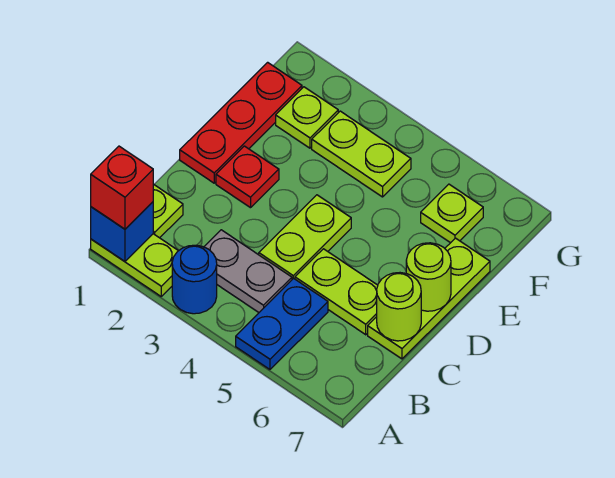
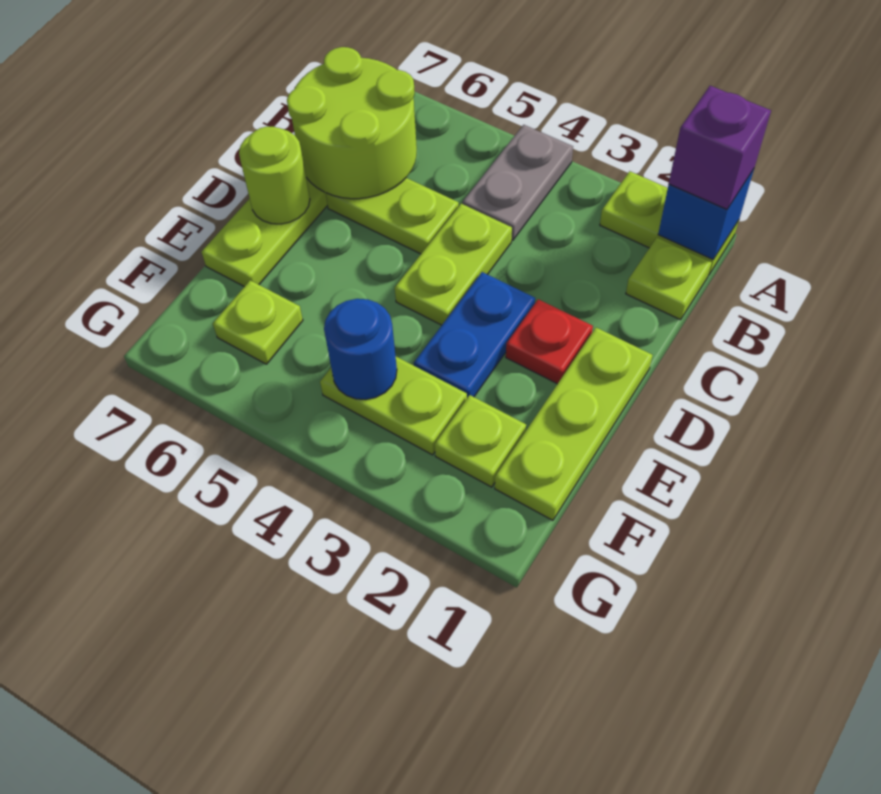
red 1x1 brick [91,146,153,229] -> purple 1x1 brick [669,86,771,209]
blue 1x1 round brick [172,245,217,314] -> blue 1x1 round brick moved to [324,299,397,400]
blue 1x2 plate [236,278,328,369] -> blue 1x2 plate moved to [414,272,535,398]
grey 1x2 plate [204,230,292,312] -> grey 1x2 plate turned to [463,125,573,240]
lime 1x1 round brick [377,273,421,341] -> lime 2x2 round brick [287,47,417,199]
red 1x3 plate [180,62,302,183] -> lime 1x3 plate [495,328,652,520]

